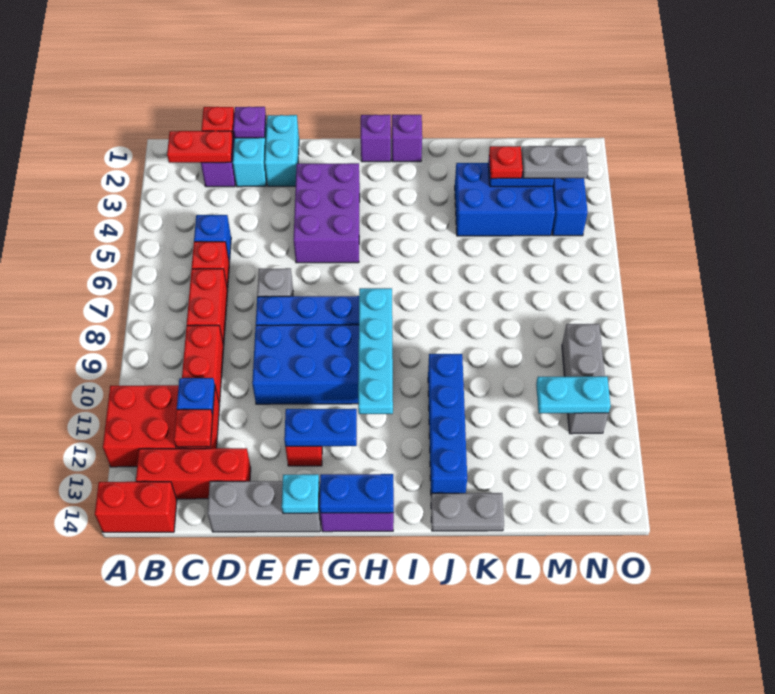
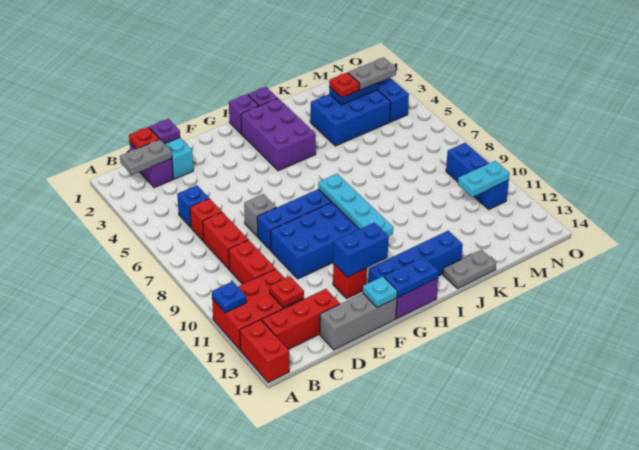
red 1x2 brick [95,482,177,532] -> red 1x2 brick turned to [240,320,289,382]
red 1x2 plate [167,131,233,163] -> grey 1x2 plate [120,139,172,175]
blue 1x1 plate [177,378,215,414] -> blue 1x1 plate moved to [212,282,246,313]
cyan 1x2 brick [265,115,299,186] -> none
purple 2x3 brick [294,163,360,263] -> purple 2x3 brick moved to [241,98,316,171]
blue 1x2 plate [284,409,357,446] -> blue 1x2 brick [333,223,389,277]
blue 1x4 brick [428,354,467,493] -> blue 1x4 brick turned to [368,231,463,283]
grey 1x3 brick [562,324,608,434] -> blue 1x3 brick [446,143,509,209]

